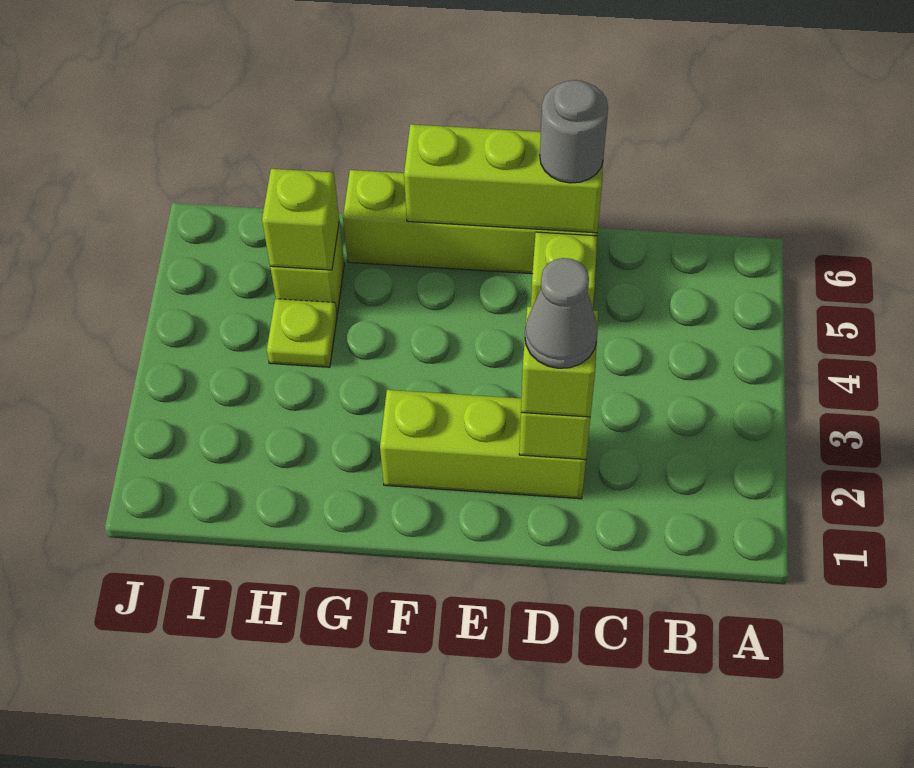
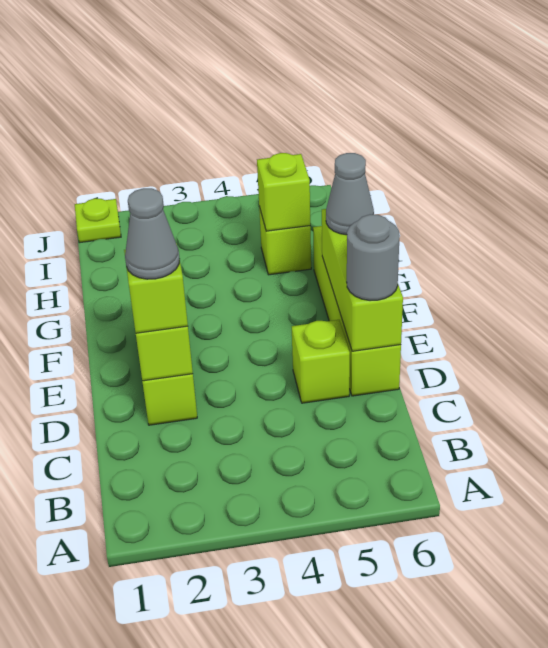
none -> grey 1x1 cone [326,153,374,235]
lime 1x1 plate [267,299,337,367] -> lime 1x1 plate moved to [75,198,121,243]

